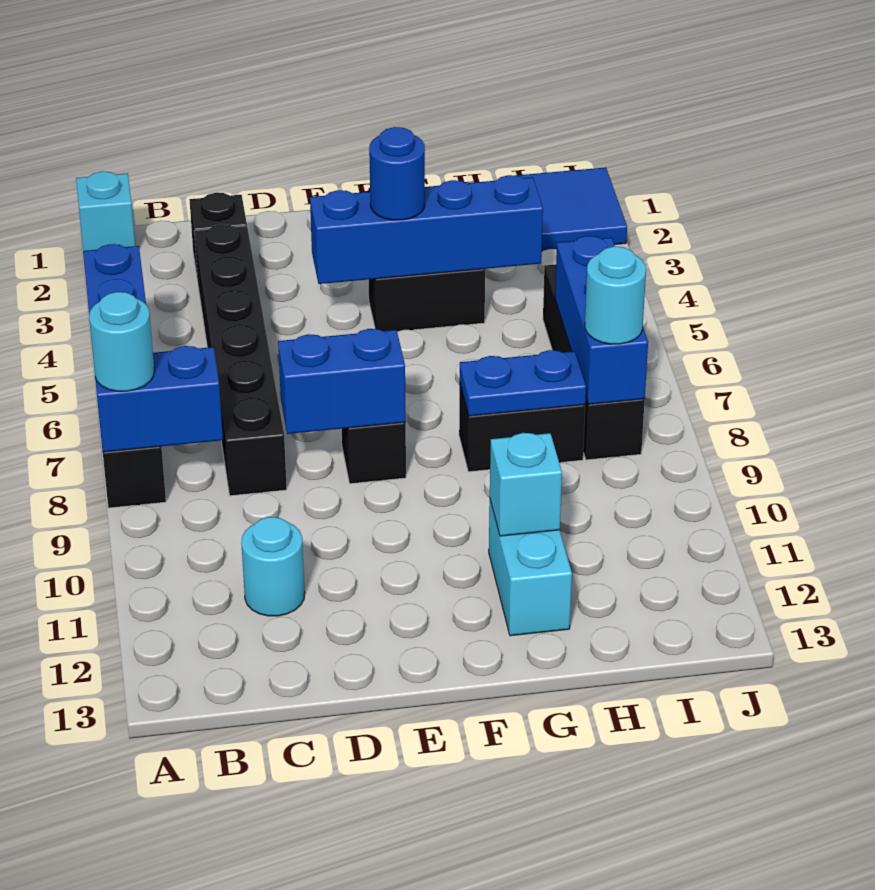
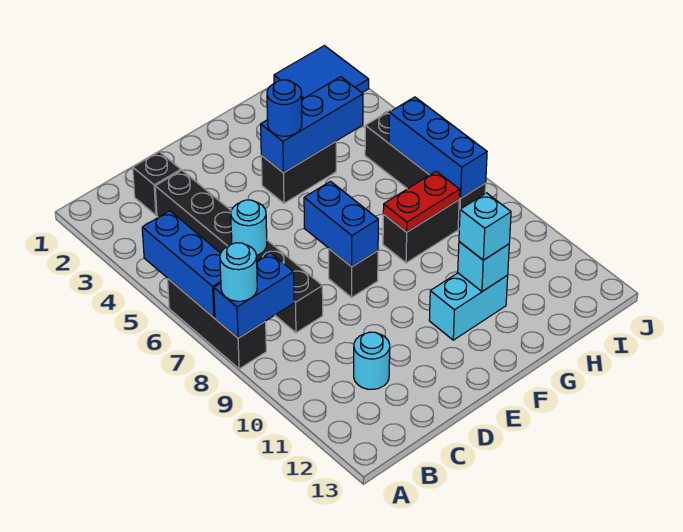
cyan 1x1 brick [76,171,135,251] -> cyan 1x1 brick moved to [459,193,511,260]
blue 1x2 brick [278,329,406,434] -> blue 1x2 brick turned to [304,181,378,267]
blue 1x4 brick [310,175,543,284] -> blue 1x3 brick [261,77,363,173]
blue 1x2 plate [459,350,586,416] -> red 1x2 plate [383,171,460,232]
cyan 1x2 brick [489,500,572,636] -> cyan 1x2 brick turned to [429,273,508,340]
cyan 1x1 round brick [585,246,646,344] -> cyan 1x1 round brick moved to [231,200,267,256]

